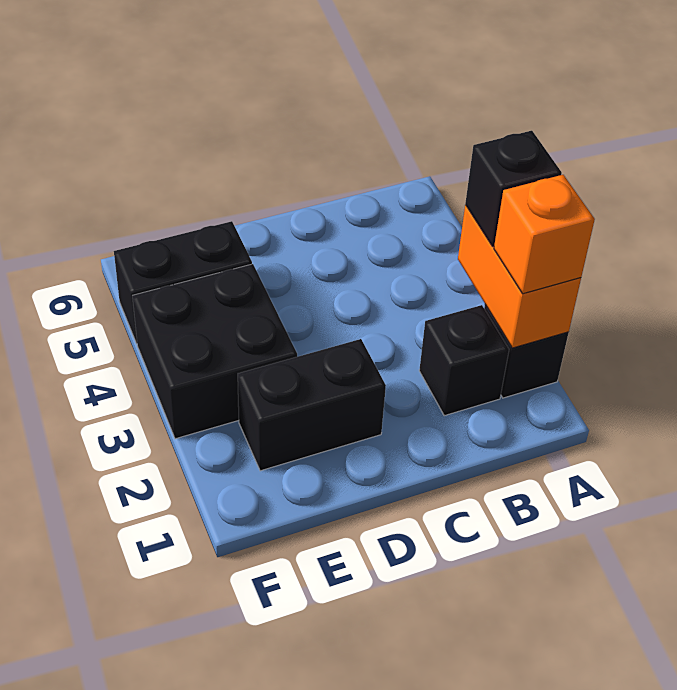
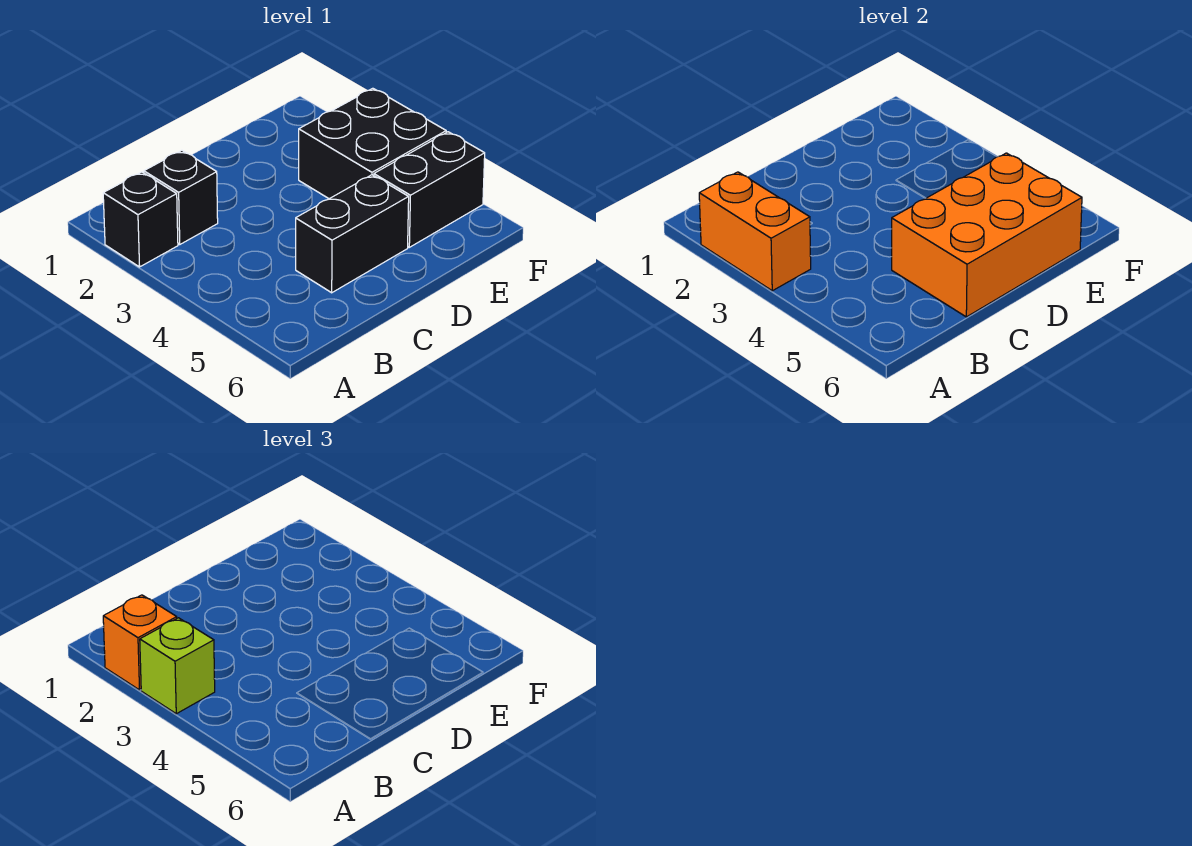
black 1x1 brick [465,131,562,247] -> lime 1x1 brick [140,618,215,714]
none -> orange 2x3 brick [892,153,1082,317]
black 1x2 brick [238,339,386,471] -> black 1x2 brick moved to [296,175,409,293]

